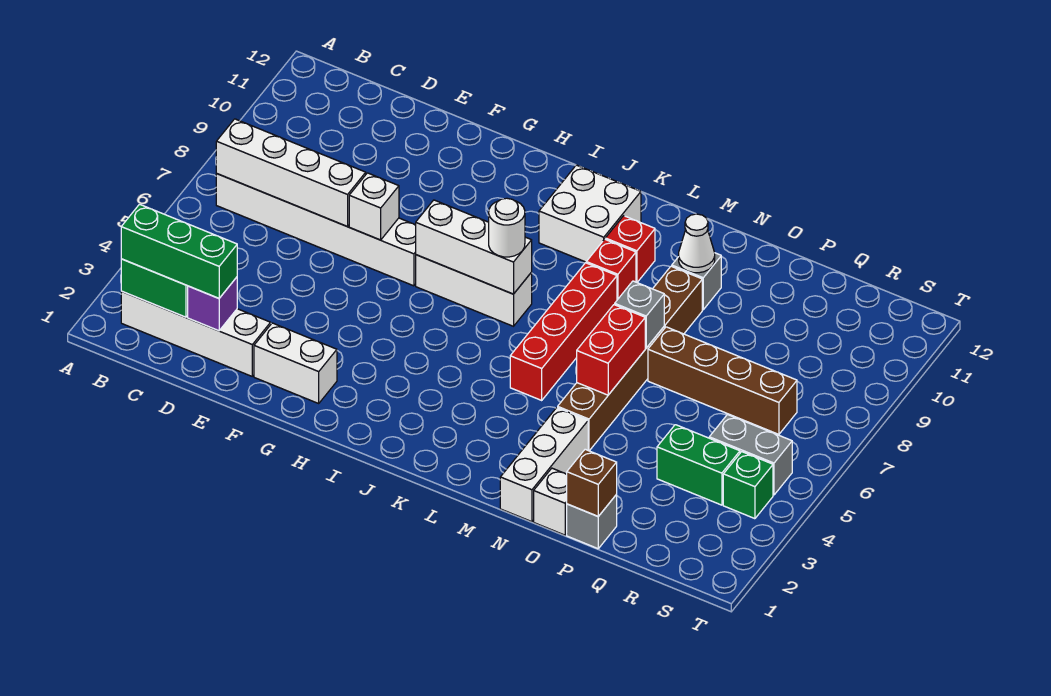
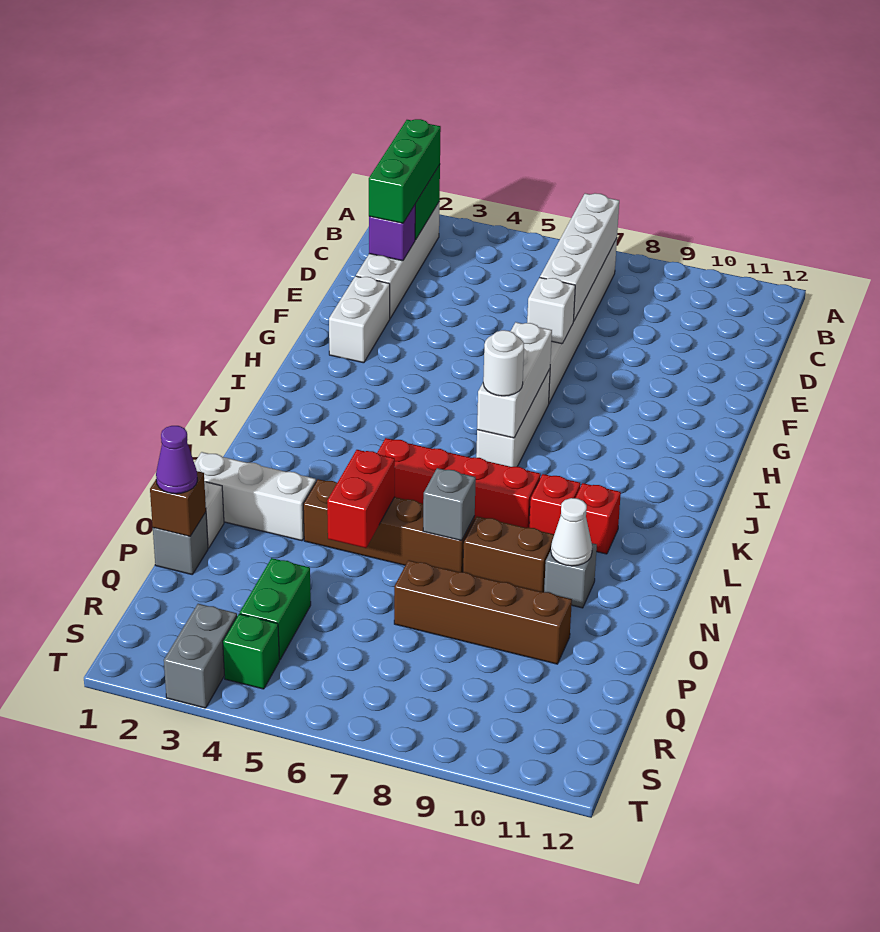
white 2x2 brick [539,165,641,262] -> none
red 1x2 brick [577,305,645,395] -> red 1x2 brick turned to [327,450,395,548]
brown 1x4 brick [648,327,797,434] -> brown 1x4 brick turned to [394,560,572,664]
none -> purple 1x1 cone [156,426,197,494]
grey 1x2 brick [709,415,792,495] -> grey 1x2 brick moved to [164,604,237,708]

